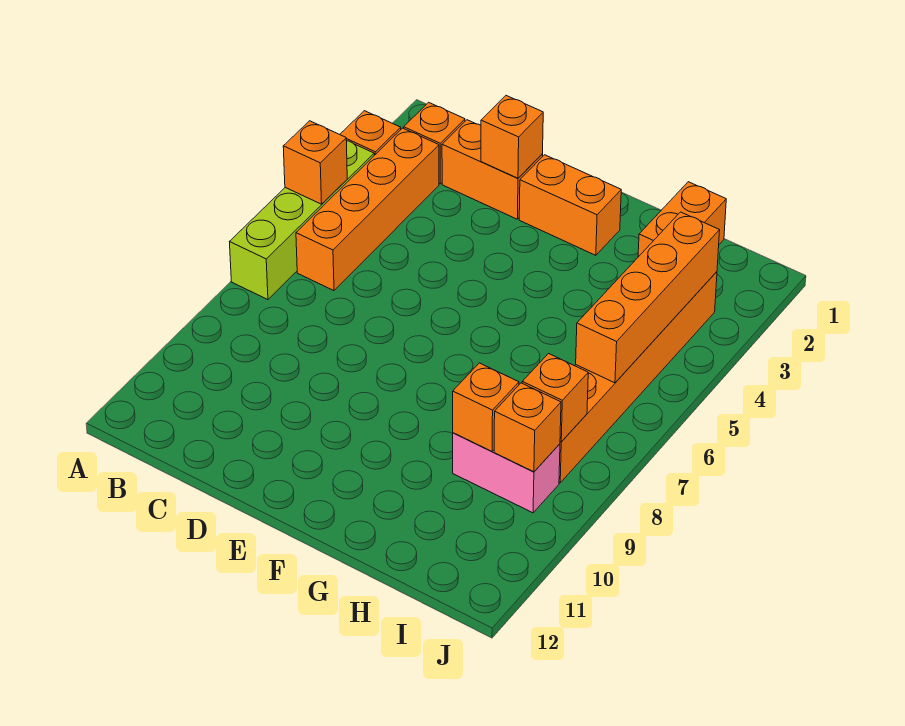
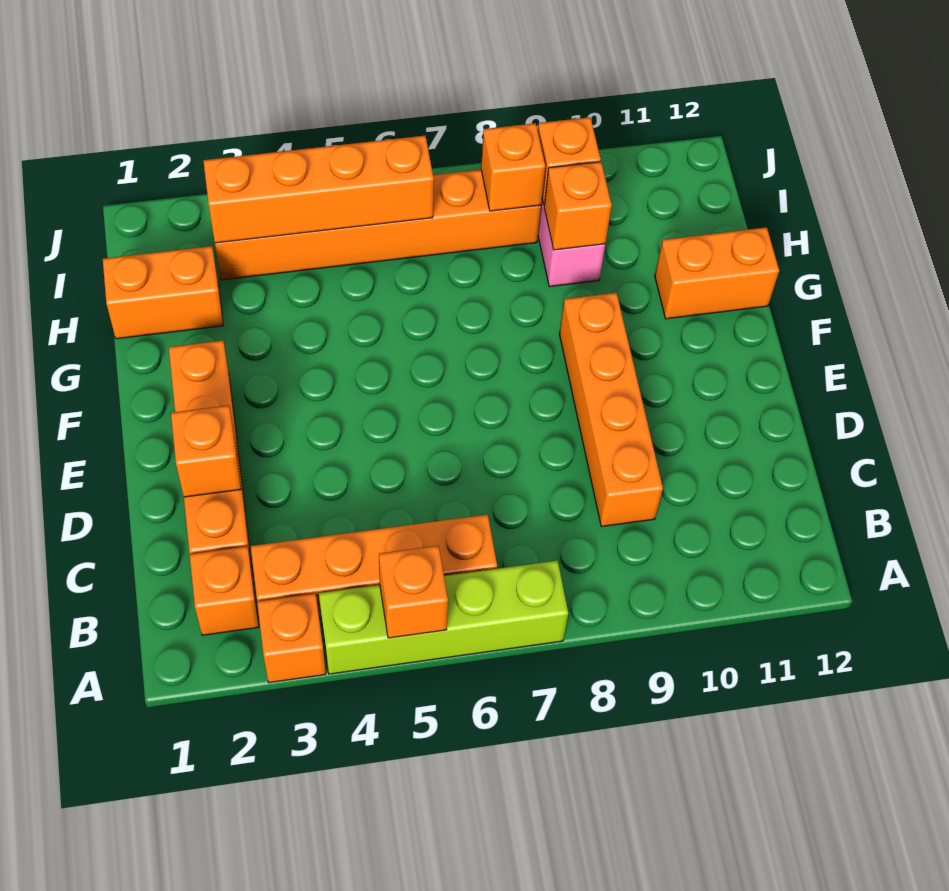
none -> orange 1x4 brick [560,293,663,527]
none -> orange 1x2 brick [655,227,779,319]

